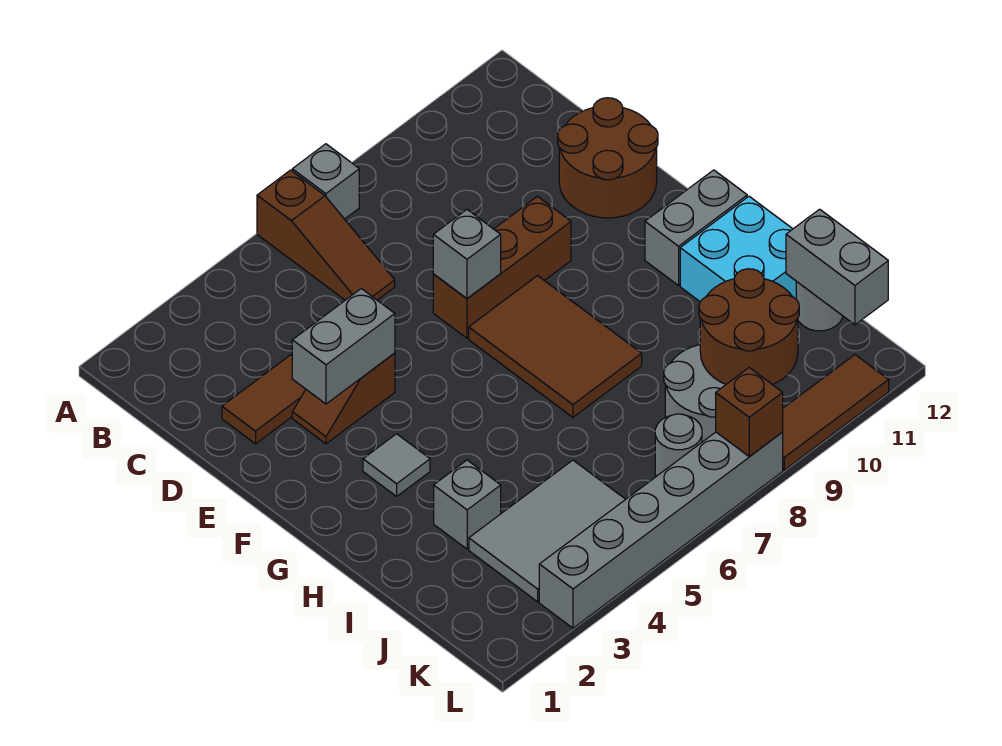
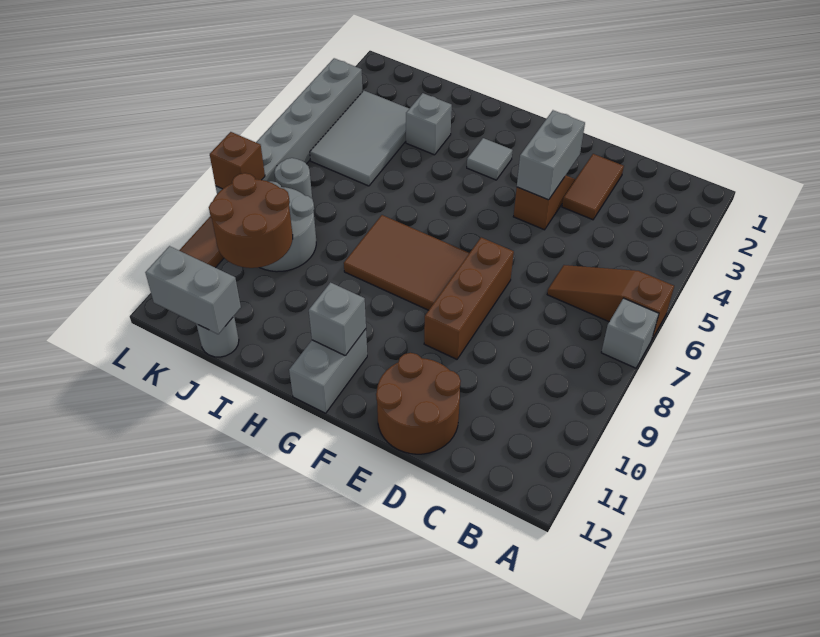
grey 1x1 brick [433,210,501,299] -> grey 1x1 brick moved to [309,283,366,356]
cyan 2x2 brick [680,196,796,301] -> none

